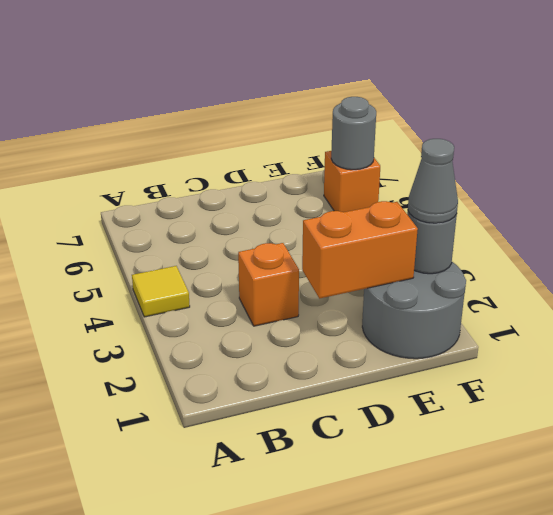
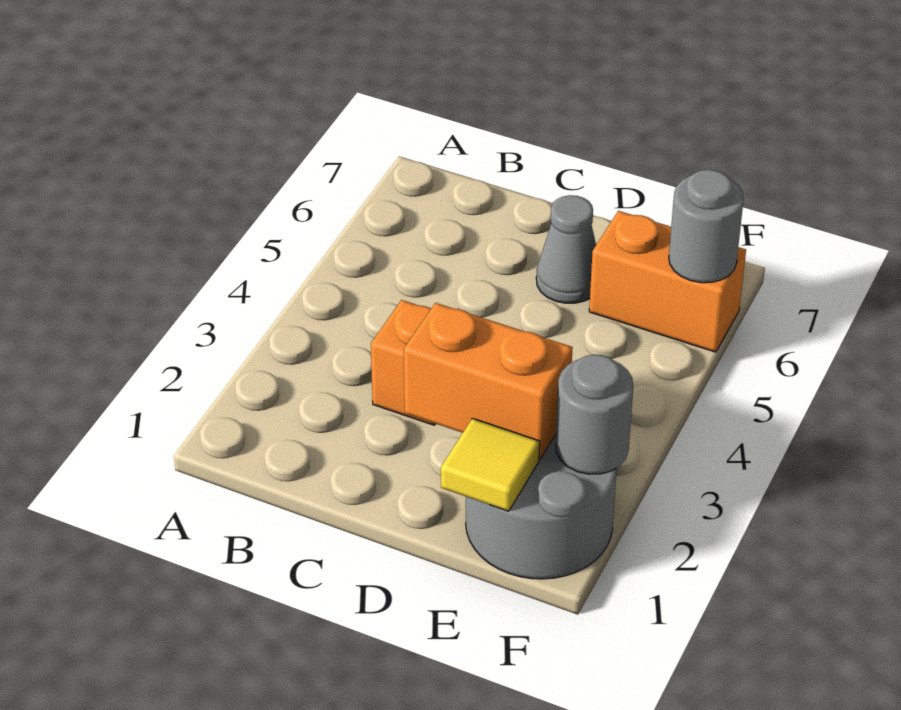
yellow 1x1 tile [132,266,190,317] -> yellow 1x1 tile moved to [441,418,540,511]
grey 1x1 cone [408,139,458,223] -> grey 1x1 cone moved to [536,195,596,303]
orange 1x1 brick [324,151,380,212] -> orange 1x2 brick [589,211,746,352]

